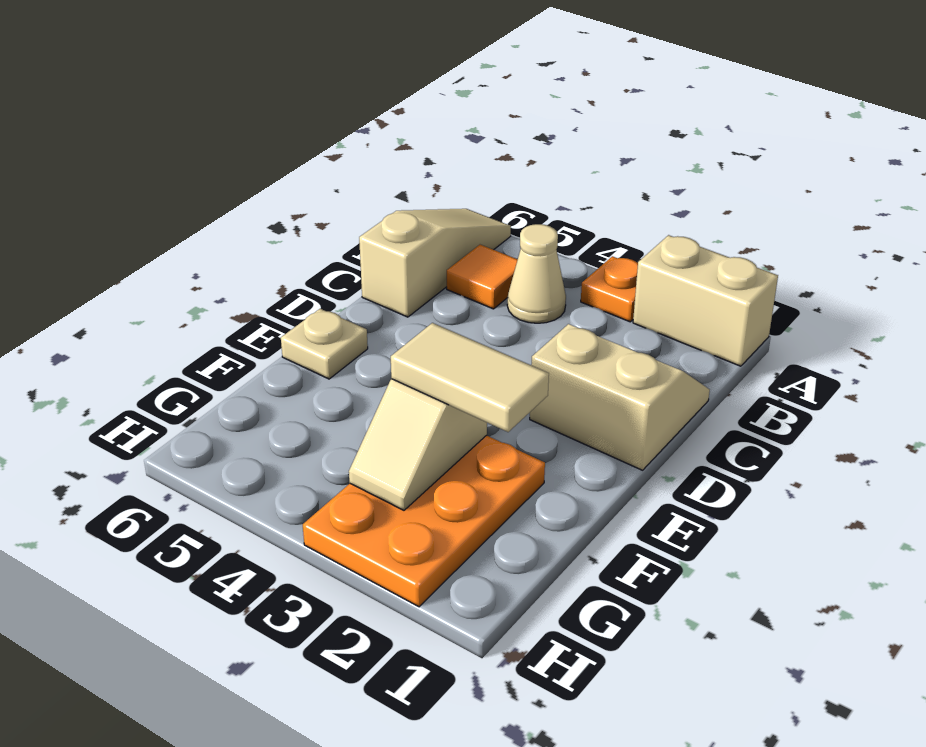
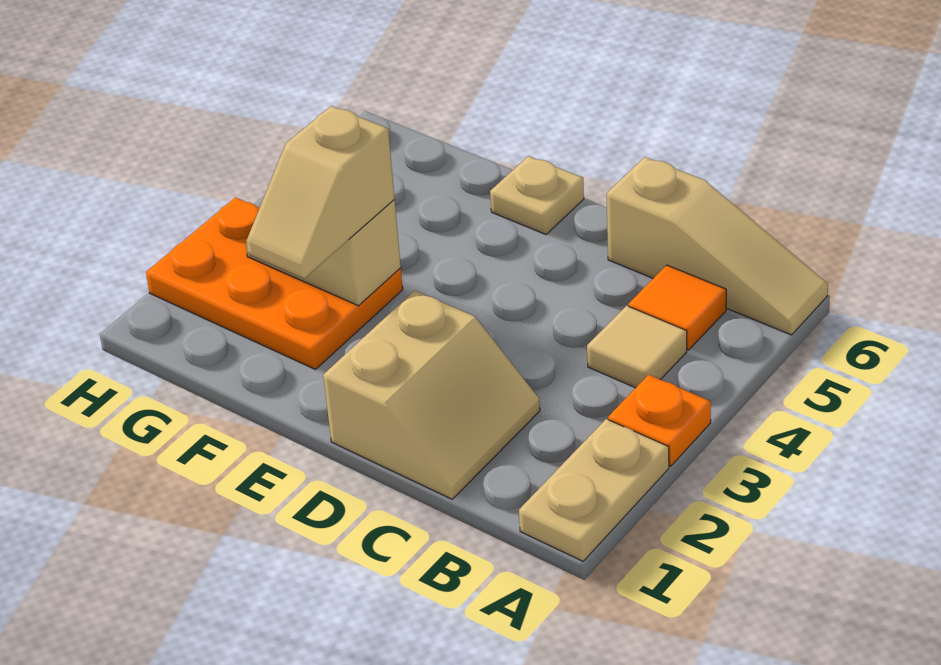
tan 1x2 brick [633,235,778,366] -> tan 1x2 plate [519,419,669,561]
tan 1x1 cone [507,224,566,323] -> tan 1x1 tile [587,306,687,388]
tan 1x2 tile [391,323,549,432] -> tan 1x2 slope [246,106,395,278]

